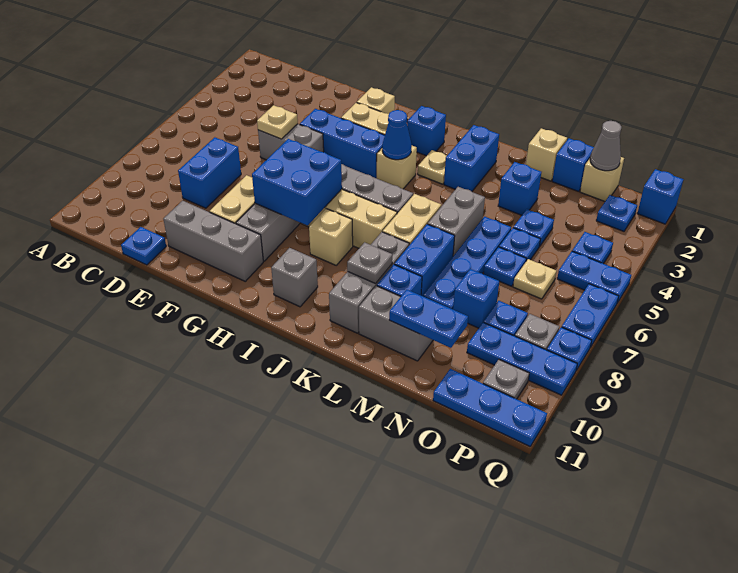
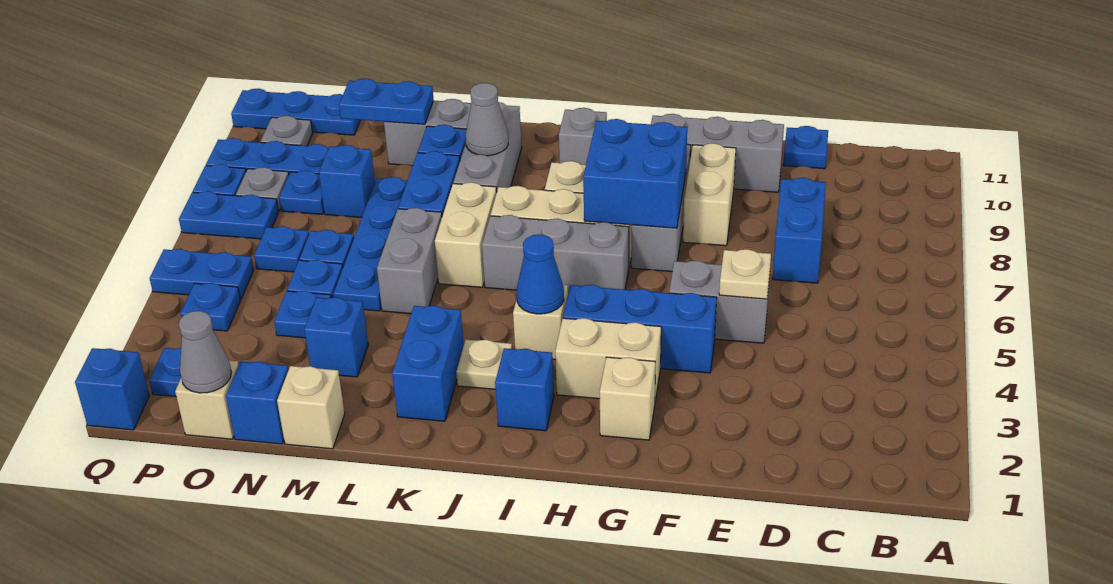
grey 1x1 plate [347,242,392,284] -> grey 1x1 cone [465,83,508,156]
tan 1x1 plate [513,259,556,299] -> blue 1x1 plate [254,226,309,272]
blue 1x2 plate [562,284,619,347] -> blue 1x2 plate turned to [179,191,279,239]

